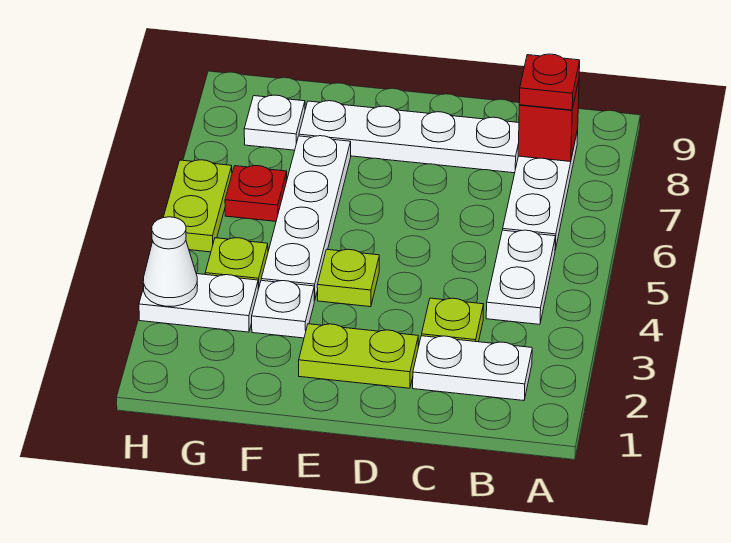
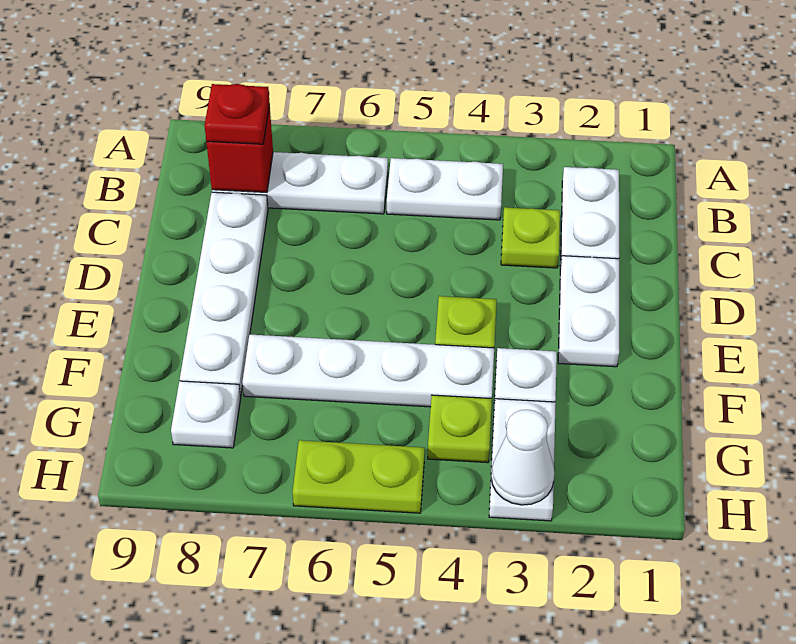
lime 1x2 plate [299,324,418,388] -> white 1x2 plate [558,256,619,367]
red 1x1 plate [225,166,287,221] -> none

